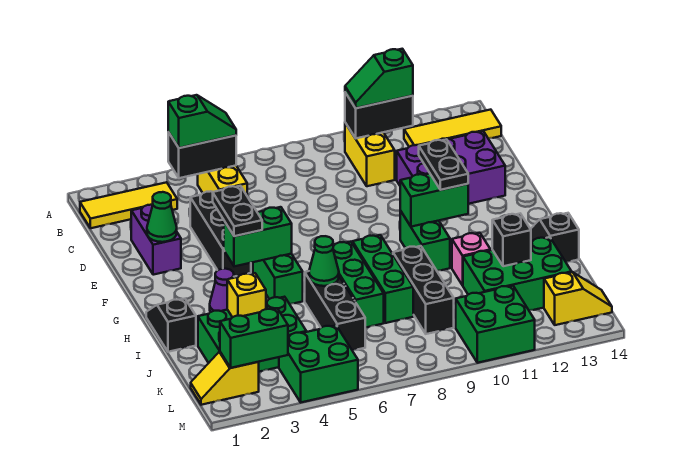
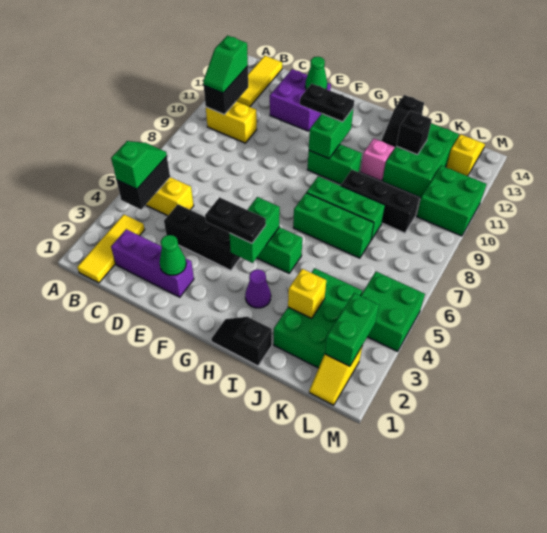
purple 1x2 brick [131,205,181,275] -> purple 1x3 brick [111,229,194,297]
purple 2x3 brick [397,131,505,204] -> purple 2x2 brick [270,69,331,131]
black 1x3 brick [305,271,365,350] -> none
green 1x1 cone [309,236,339,286] -> green 1x1 cone moved to [305,57,327,90]

